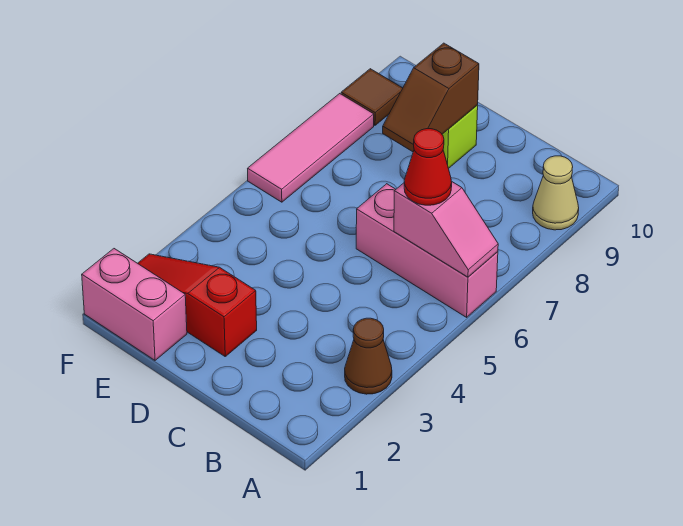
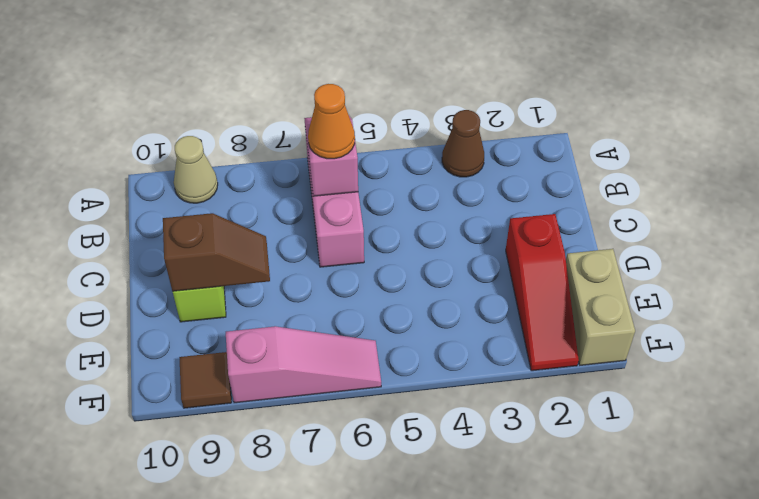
red 1x1 cone [404,129,452,205] -> orange 1x1 cone [308,84,355,159]
pink 1x2 brick [82,249,187,360] -> tan 1x2 brick [566,249,635,365]
pink 1x3 tile [248,94,374,202] -> pink 1x3 slope [226,326,381,403]

